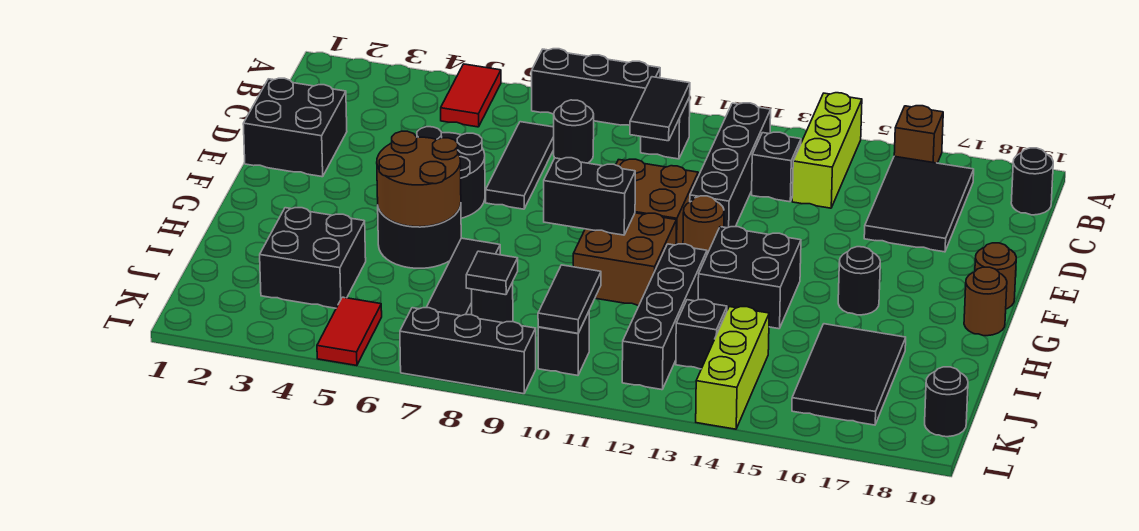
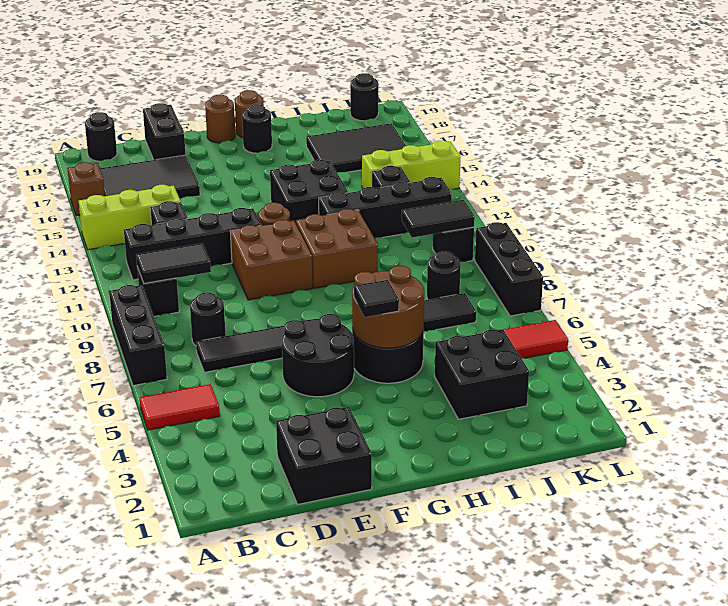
black 1x2 brick [544,158,635,235] -> black 1x2 brick moved to [143,103,186,160]
black 1x1 round brick [838,247,880,315] -> black 1x1 round brick moved to [242,104,272,153]
black 1x1 tile [466,251,518,295] -> black 1x1 tile moved to [354,280,399,317]

